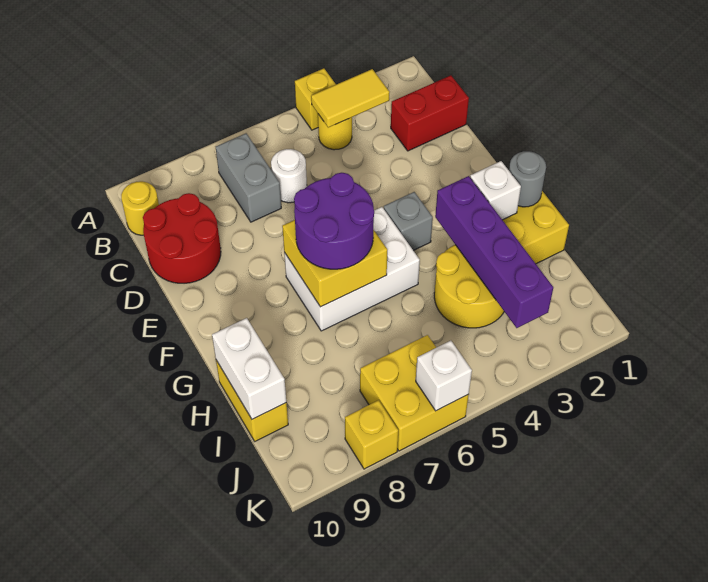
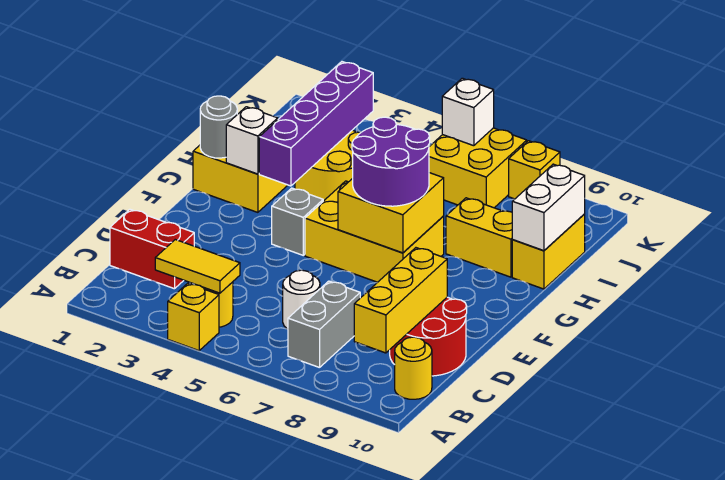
none -> yellow 1x3 brick [354,248,447,353]
white 2x3 brick [284,207,420,331] -> yellow 2x3 brick [305,181,444,282]
none -> yellow 1x2 brick [446,198,513,277]

